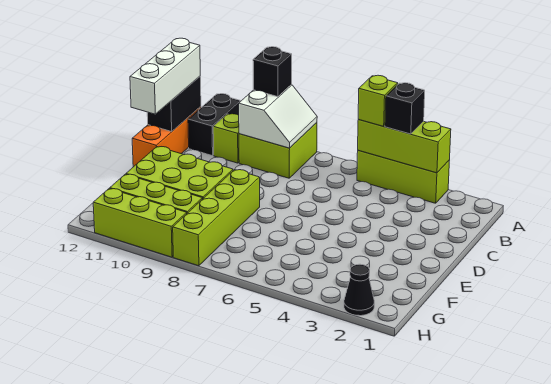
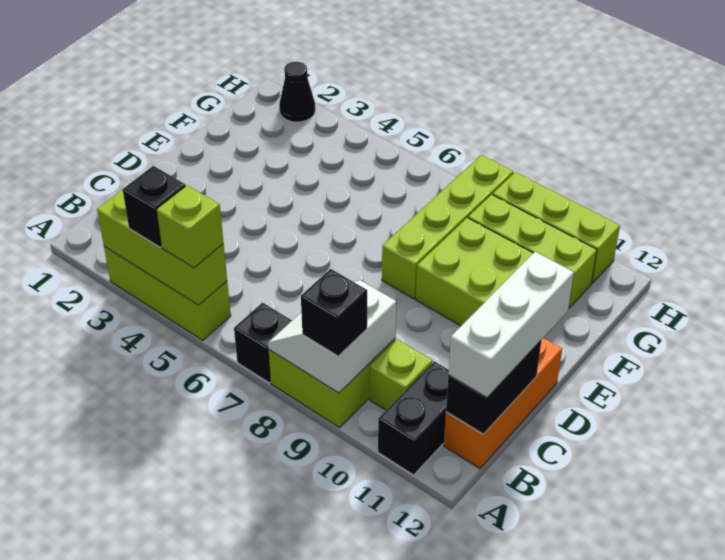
none -> black 1x1 brick [234,303,292,383]

